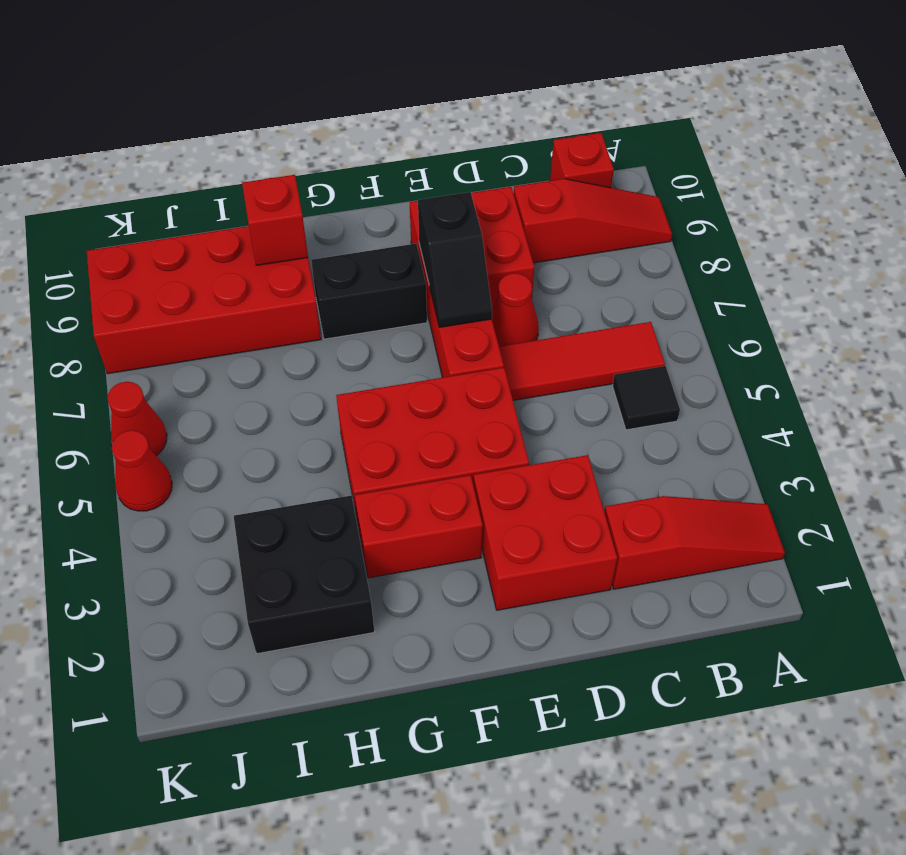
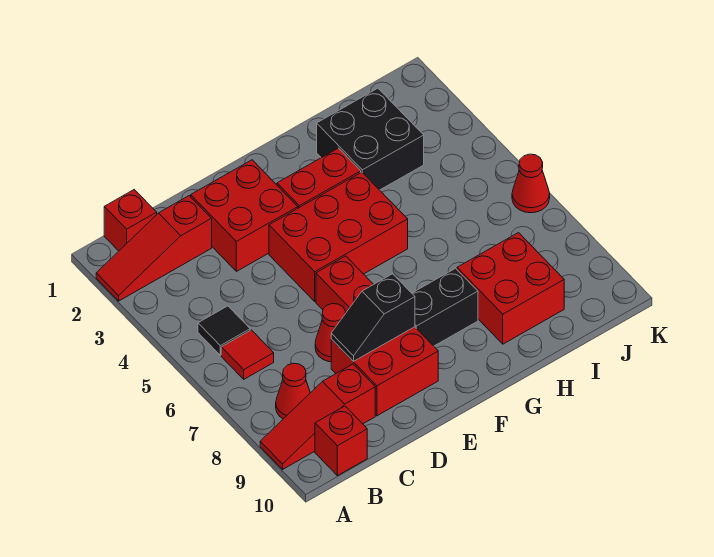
red 1x3 tile [499,322,665,400] -> red 1x1 tile [221,330,274,379]
black 1x2 slope [418,192,492,327] -> black 1x2 slope turned to [331,274,415,361]
red 2x4 brick [87,226,321,374] -> red 2x2 brick [457,233,564,344]
red 1x1 brick [242,175,308,265] -> red 1x1 brick moved to [104,190,157,251]
red 1x1 cone [112,430,172,511] -> red 1x1 cone moved to [276,363,310,419]

